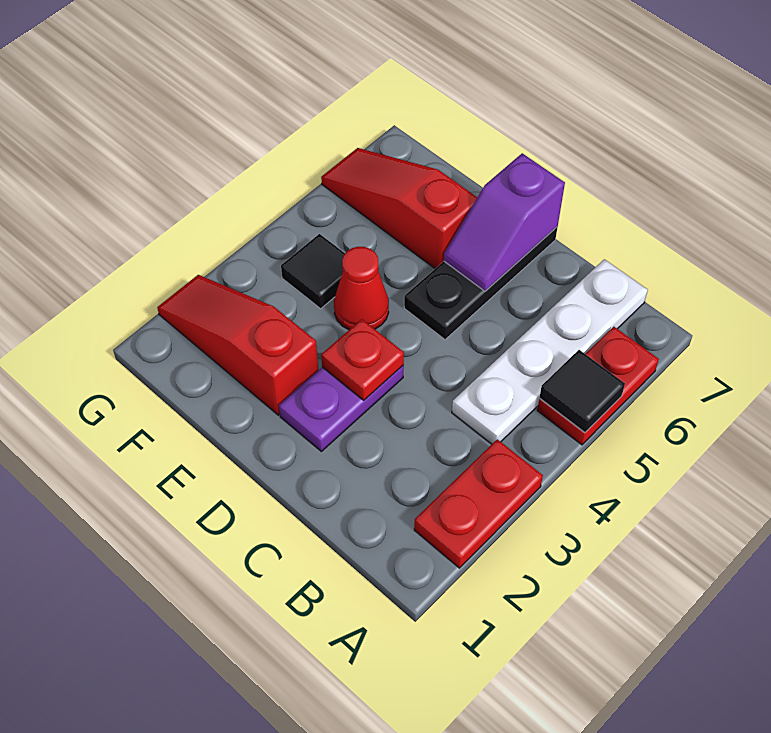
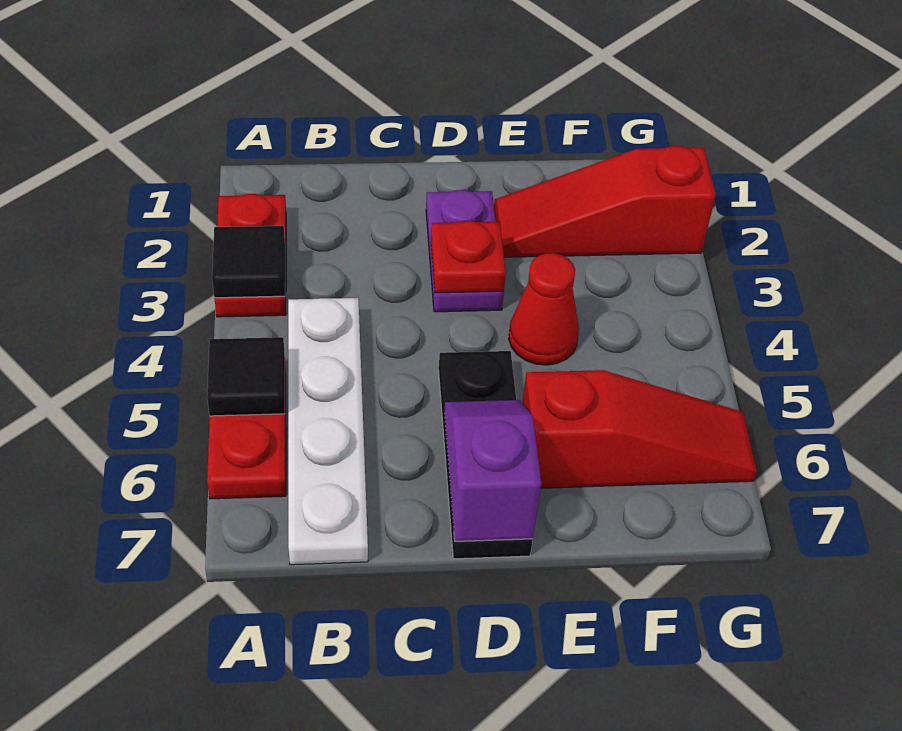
red 1x3 slope [157,275,318,415] -> red 1x3 slope turned to [494,146,716,257]
black 1x1 tile [281,234,345,309] -> black 1x1 tile moved to [212,226,285,298]

